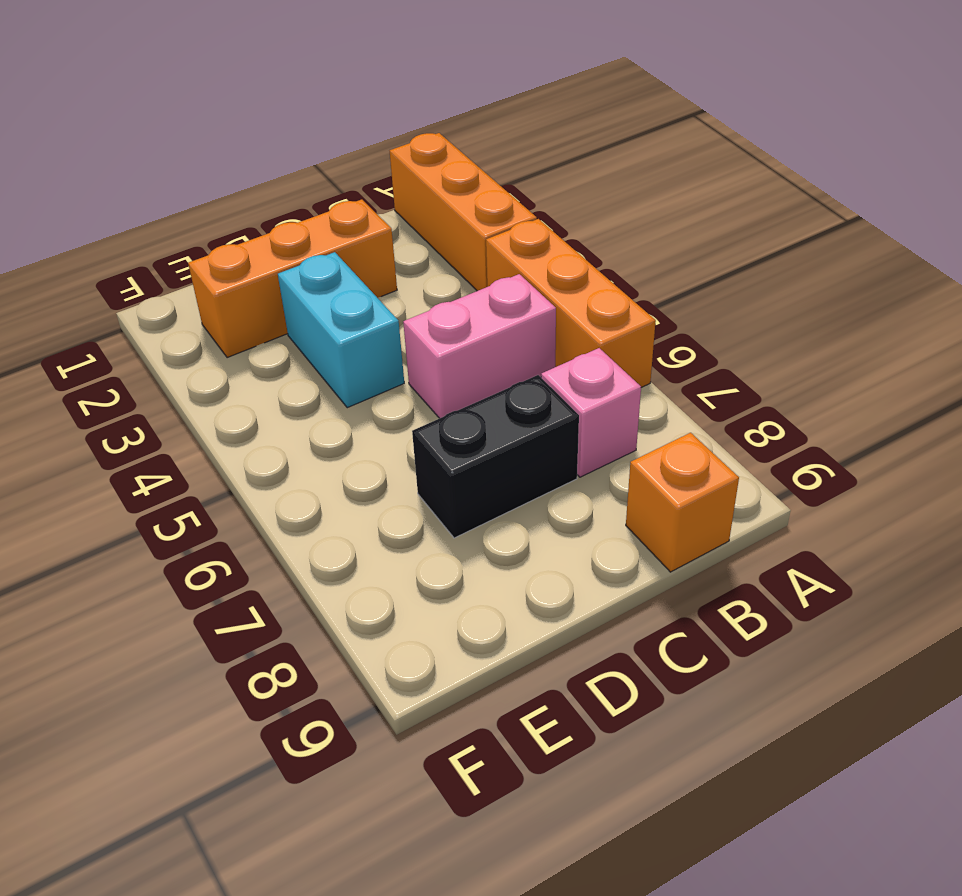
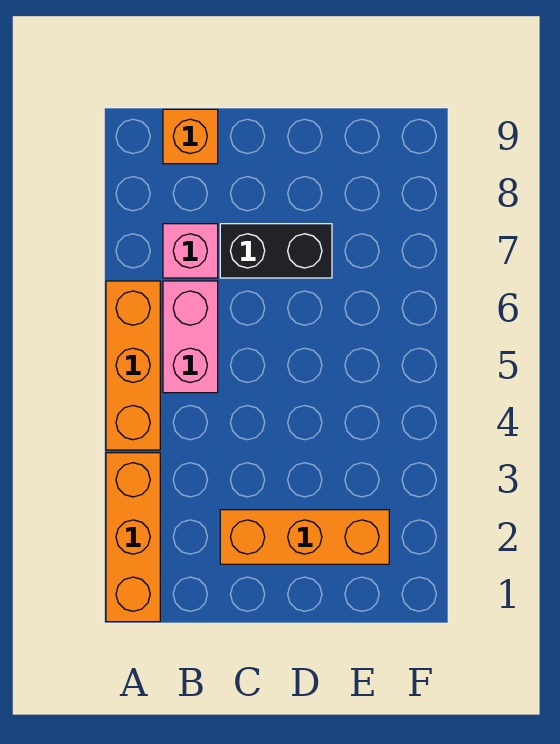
pink 1x2 brick [403,274,556,418] -> pink 1x2 brick turned to [163,281,218,393]
cyan 1x2 brick [278,252,404,408] -> none

